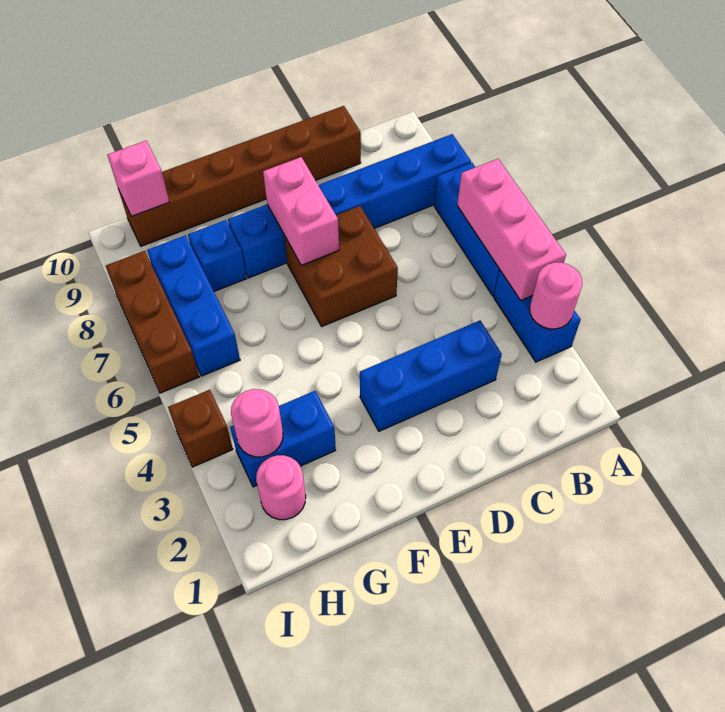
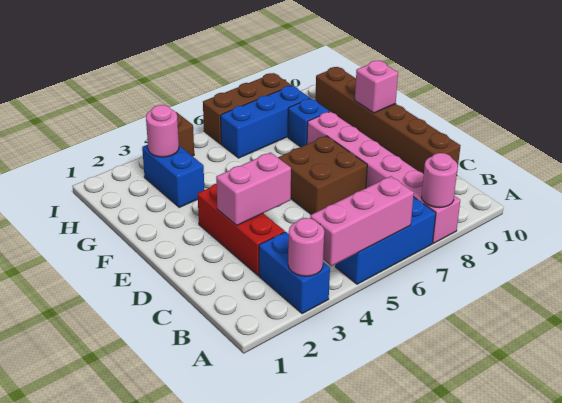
blue 1x2 brick [494,270,581,362] -> blue 1x2 brick turned to [259,232,330,314]
blue 1x6 brick [228,134,471,278] -> pink 1x6 brick [307,111,460,243]
blue 1x3 brick [360,321,502,431] -> red 1x3 brick [198,184,285,276]
pink 1x2 brick [263,157,339,265] -> pink 1x2 brick moved to [216,152,291,225]
pink 1x1 round brick [256,455,306,520] -> pink 1x1 round brick moved to [421,153,458,208]
pink 1x1 brick [108,141,169,216] -> pink 1x1 brick moved to [355,61,398,113]

